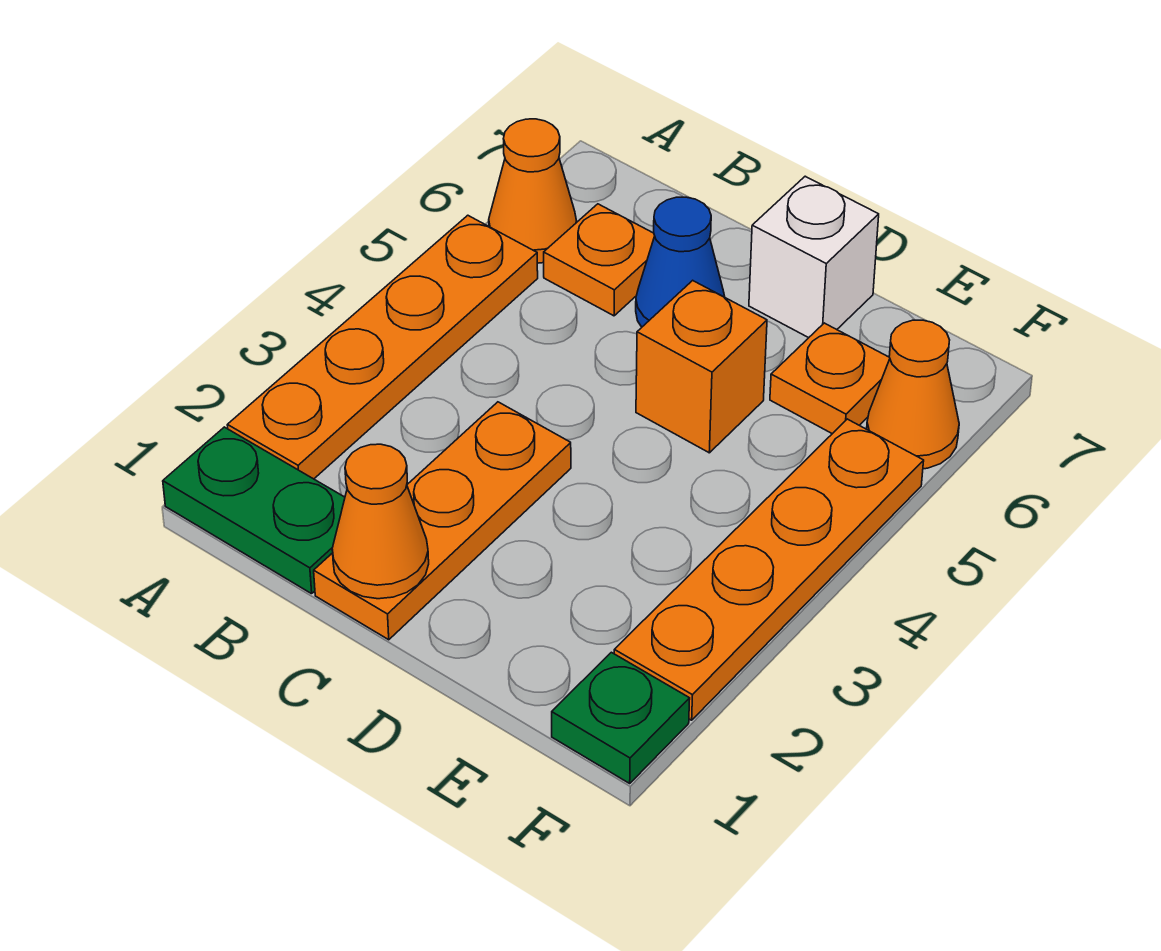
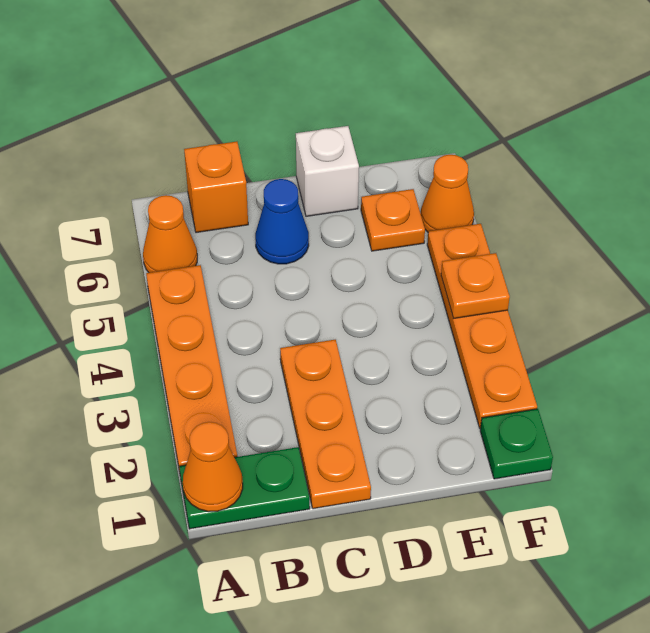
orange 1x1 plate [544,204,655,316] -> orange 1x1 plate moved to [441,253,510,318]
orange 1x1 cone [332,444,429,599] -> orange 1x1 cone moved to [183,422,243,512]
orange 1x1 brick [636,280,767,453] -> orange 1x1 brick moved to [184,142,248,233]

